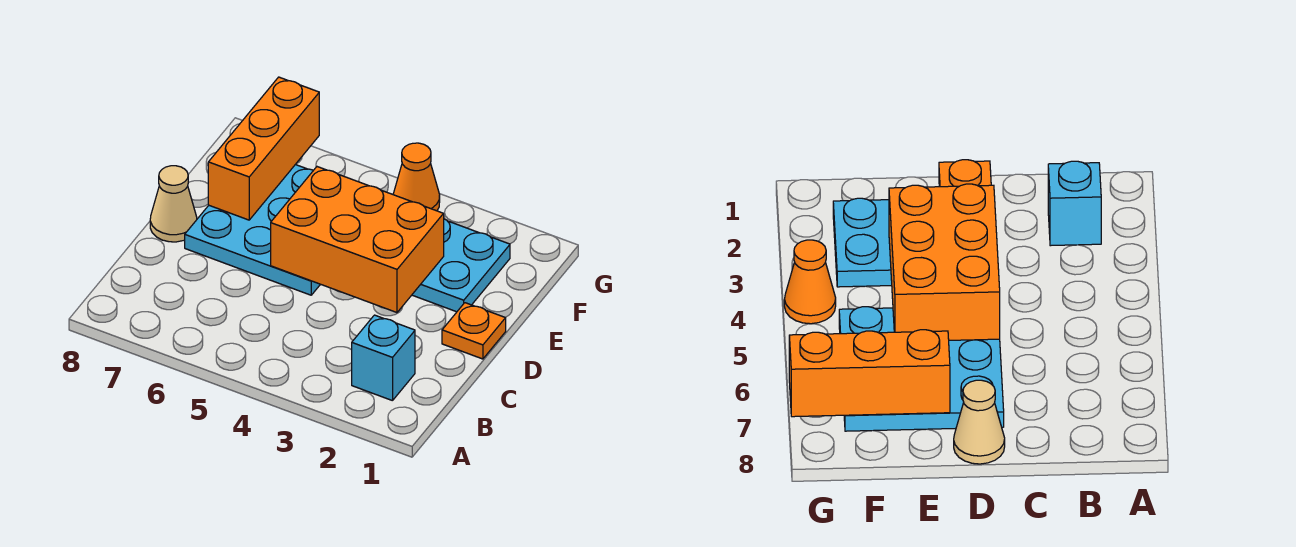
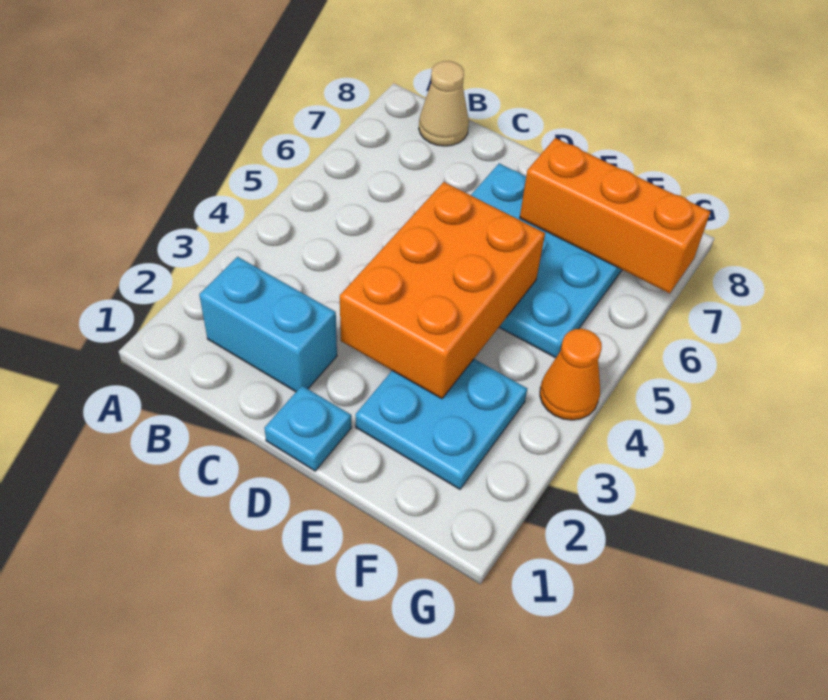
cyan 1x1 brick [352,315,415,401] -> cyan 1x2 brick [199,257,337,392]
orange 1x1 plate [442,303,506,359] -> cyan 1x1 plate [264,386,351,471]
tan 1x1 cone [150,166,197,242] -> tan 1x1 cone moved to [419,61,469,146]

